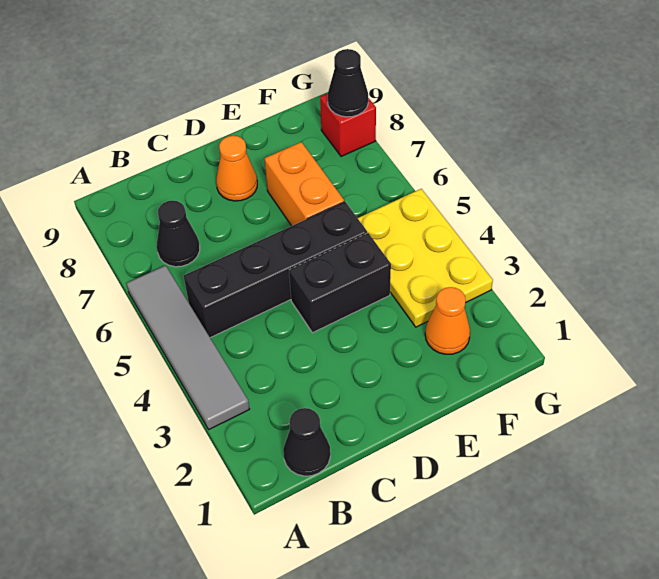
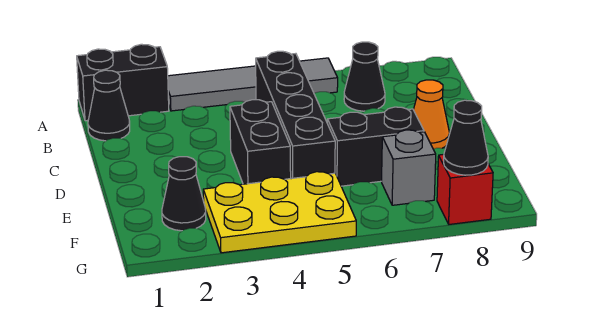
none -> black 1x2 brick [77,44,169,121]
orange 1x2 brick [265,142,344,226] -> black 1x2 brick [327,107,424,186]
orange 1x1 cone [425,287,470,354] -> black 1x1 cone [162,157,206,231]
none -> grey 1x1 brick [382,130,436,205]

